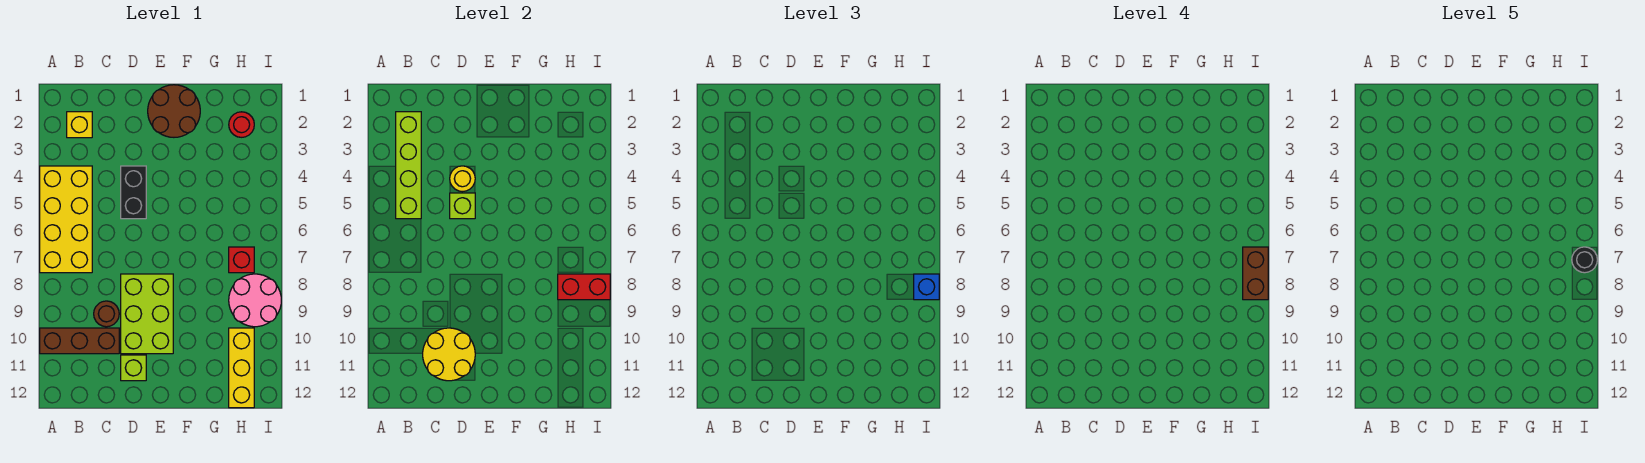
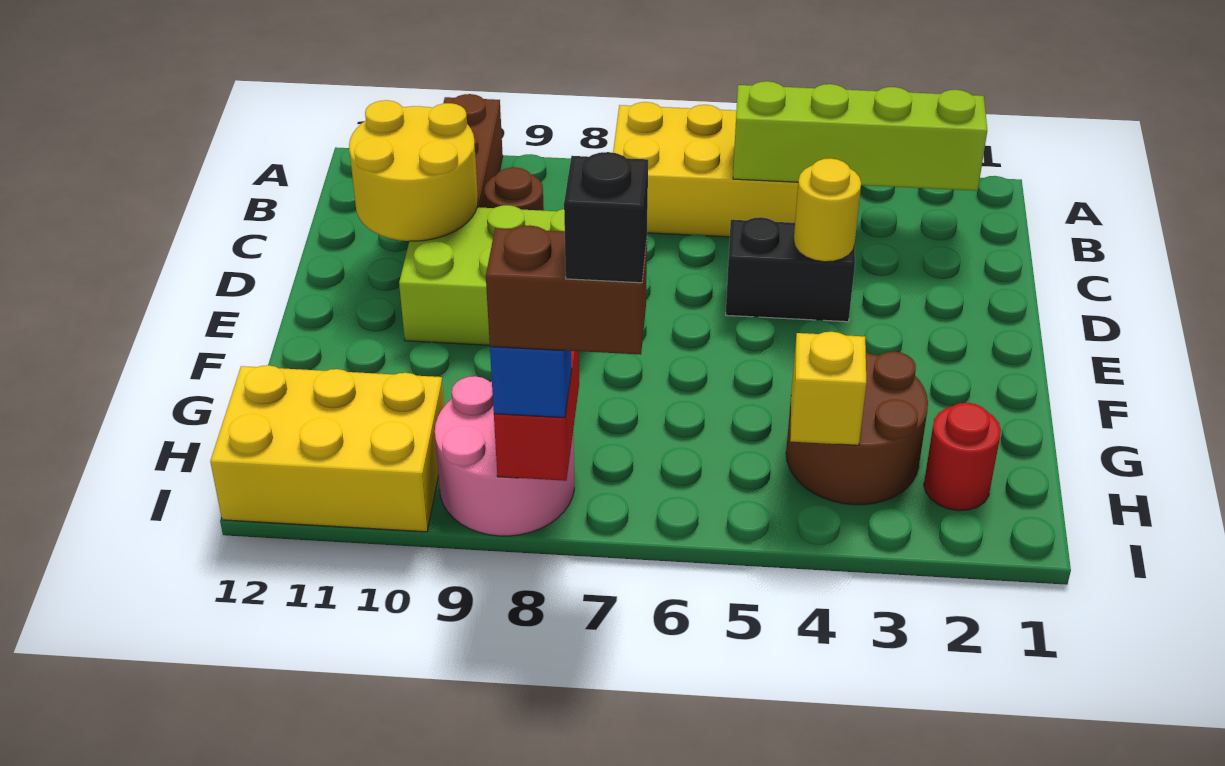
yellow 1x1 brick [67,112,92,138] -> yellow 1x1 brick moved to [790,332,866,445]
lime 1x1 brick [450,193,475,219] -> none
lime 1x1 brick [121,355,146,381] -> none
brown 2x2 round brick [148,85,200,137] -> brown 2x2 round brick moved to [786,352,928,505]
red 1x1 brick [229,247,254,273] -> none
yellow 1x3 brick [229,328,254,408] -> yellow 2x3 brick [210,365,444,532]
black 1x1 round brick [1572,247,1597,273] -> black 1x1 brick [564,152,648,283]

